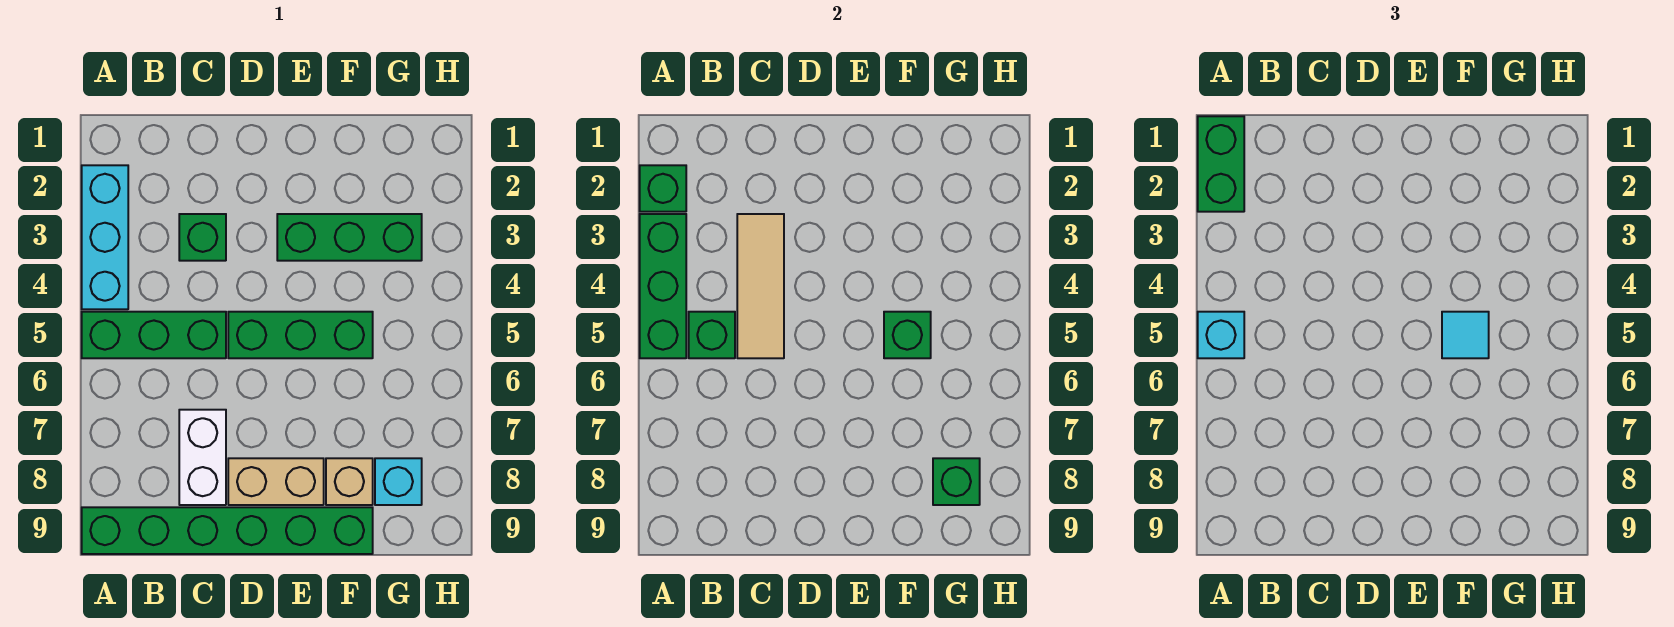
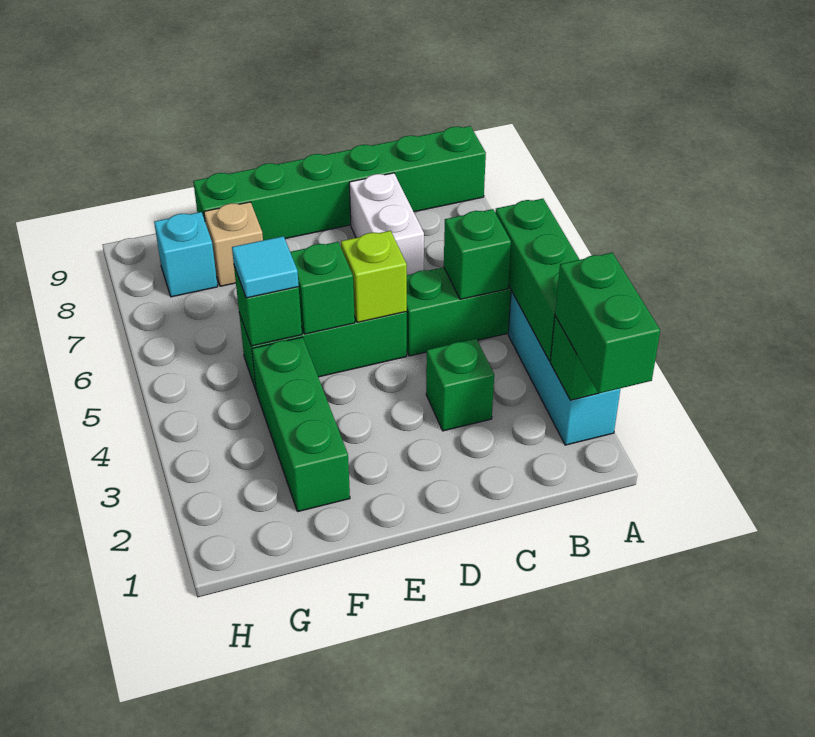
cyan 1x1 brick [1198,312,1244,358] -> none
tan 1x3 tile [737,214,784,358] -> none
none -> lime 1x1 brick [341,231,407,322]
tan 1x2 brick [228,458,324,505] -> none
green 1x3 brick [277,214,422,261] -> green 1x3 brick turned to [252,337,350,512]
green 1x1 brick [933,458,980,505] -> green 1x1 brick moved to [290,242,355,334]

